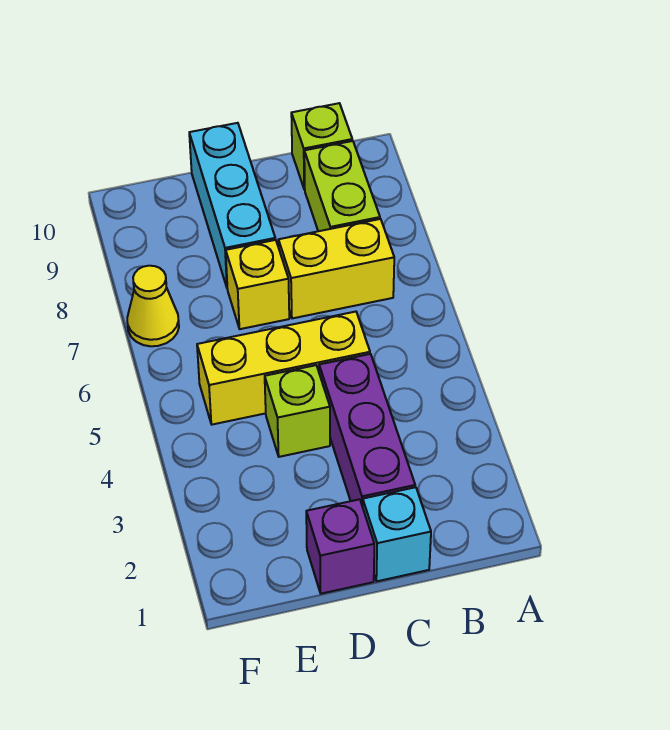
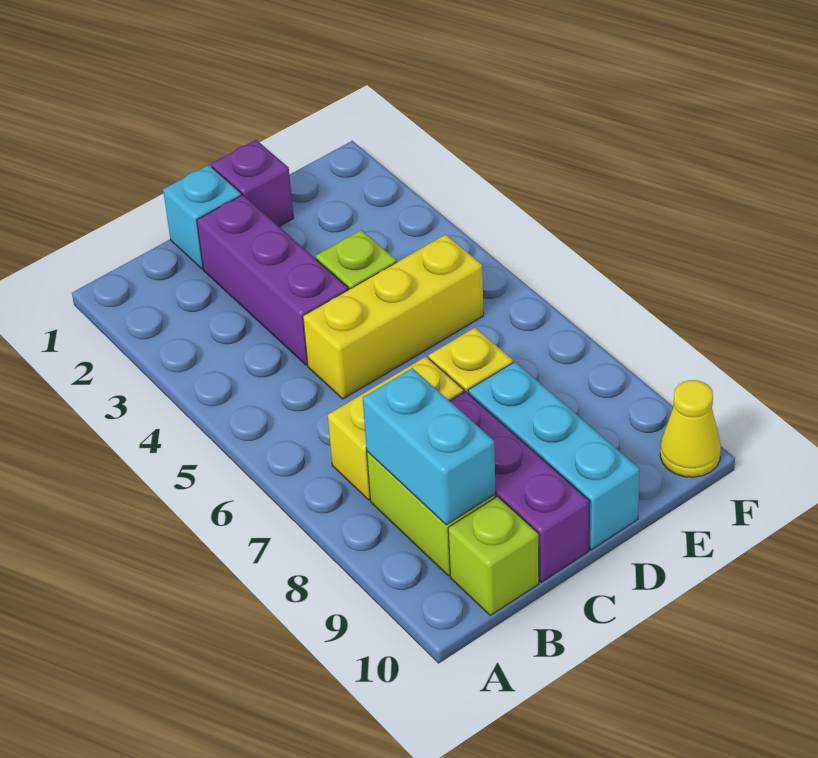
none -> cyan 1x2 brick [363,368,496,525]
none -> purple 1x3 brick [450,392,590,582]
yellow 1x1 cone [127,266,179,346] -> yellow 1x1 cone moved to [660,380,721,477]

